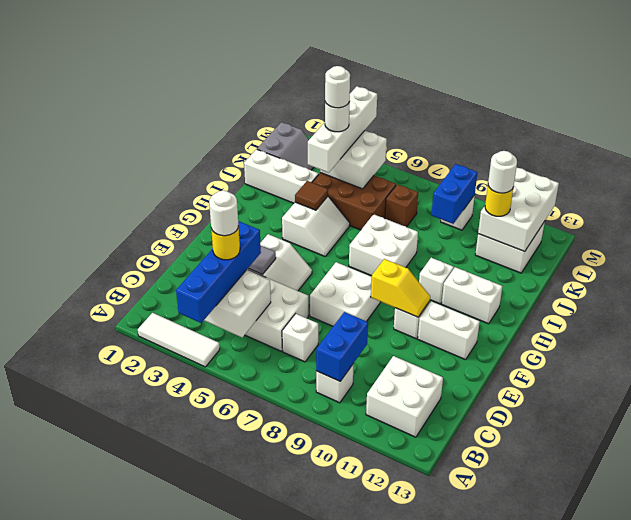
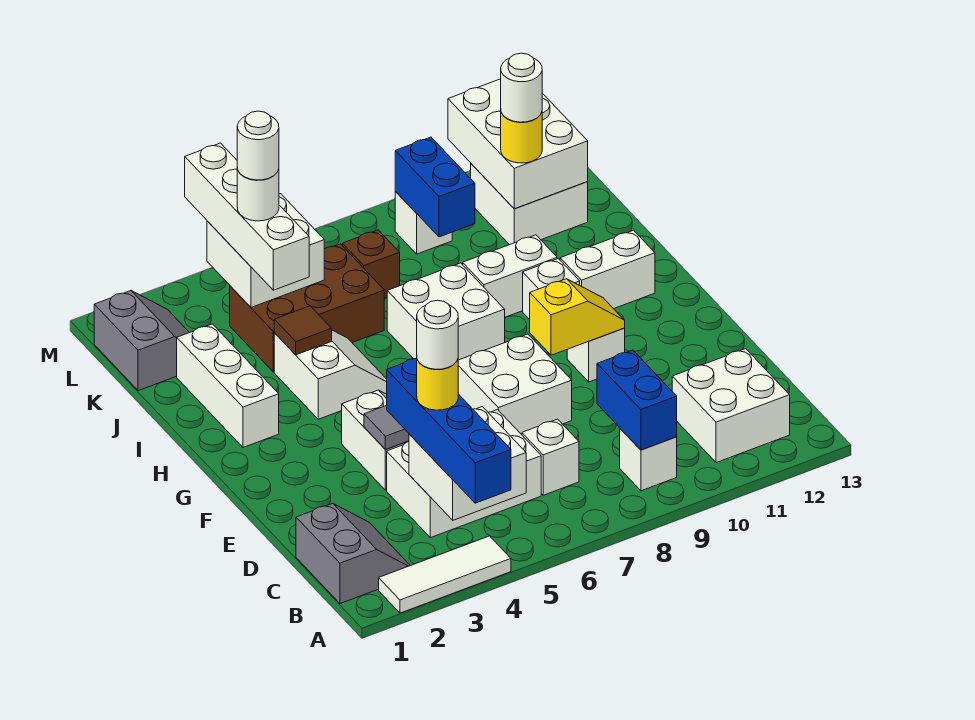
none -> grey 2x2 slope [296,503,410,604]
white 1x2 brick [418,301,480,360] -> white 1x2 brick moved to [463,235,557,317]
white 1x3 brick [244,149,319,203] -> white 1x3 brick turned to [177,324,279,447]

